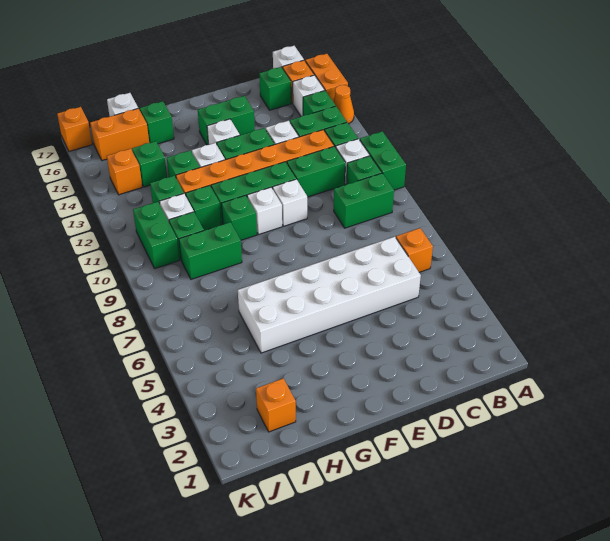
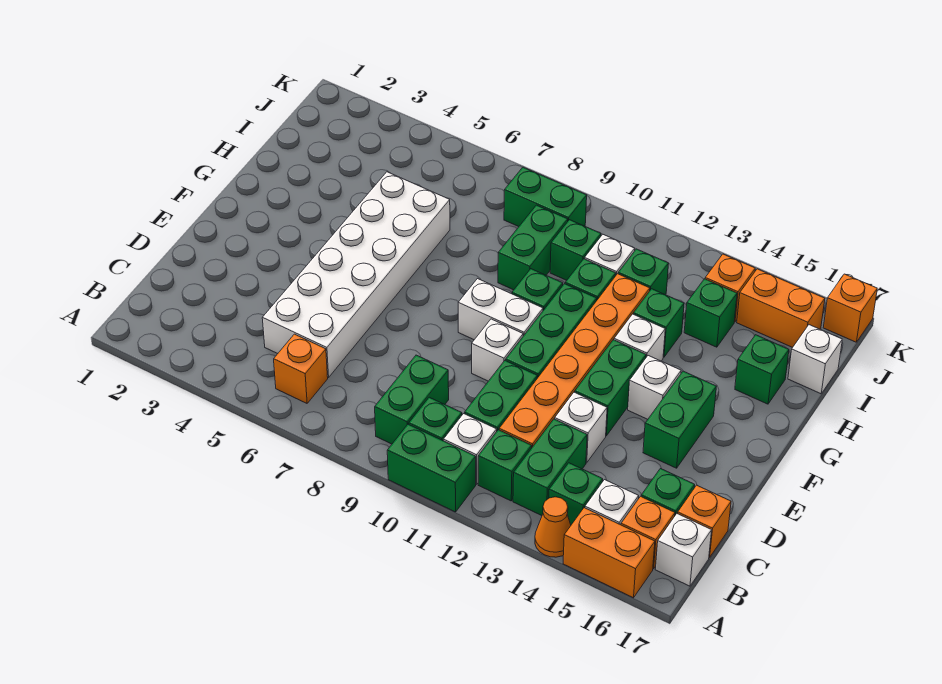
white 1x1 brick [247,187,282,235] -> white 1x2 brick [458,279,543,340]
orange 1x1 brick [256,379,296,432] -> orange 1x1 brick moved to [678,485,731,557]
orange 1x2 brick [90,108,149,161] -> orange 1x2 brick turned to [737,269,825,348]
green 1x2 brick [133,202,180,269] -> green 1x2 brick moved to [504,167,587,227]

